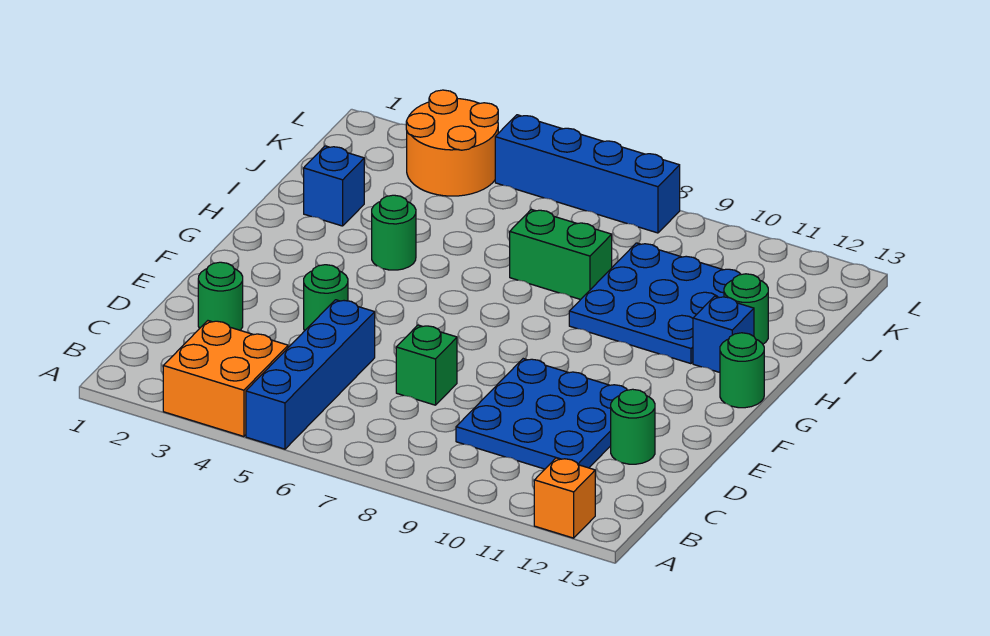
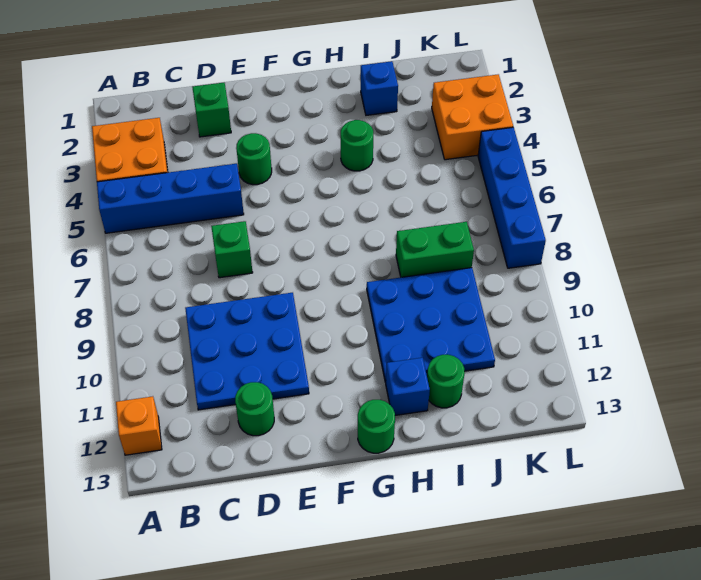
green 1x1 round brick [198,262,243,330] -> green 1x1 brick [192,83,231,137]
green 1x2 brick [510,209,612,300] -> green 1x2 brick turned to [396,222,474,277]
orange 2x2 round brick [406,90,498,196] -> orange 2x2 brick [432,74,513,160]

